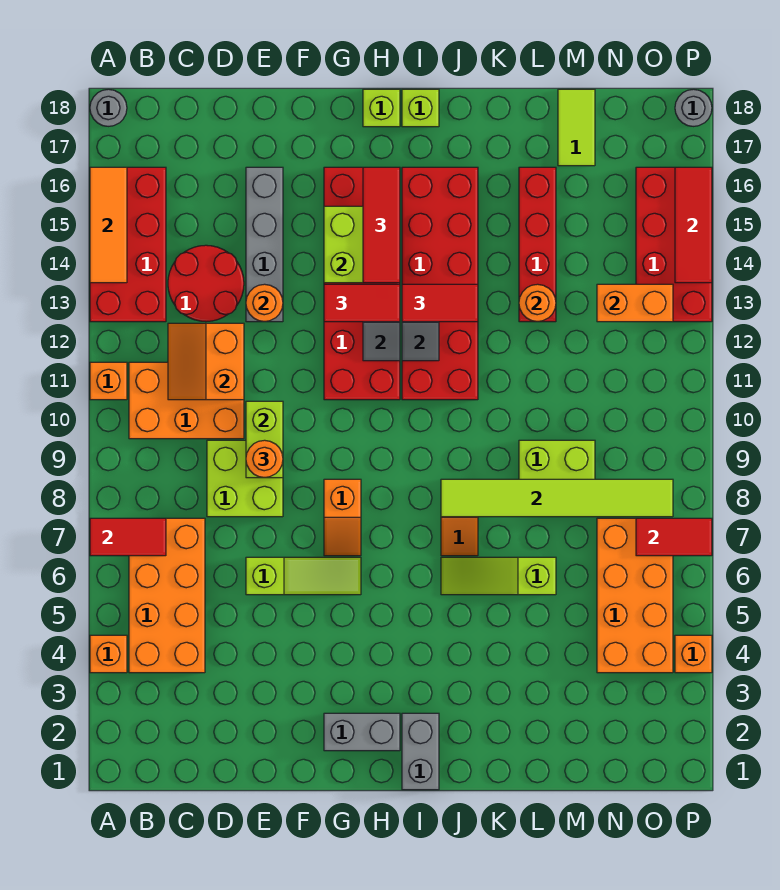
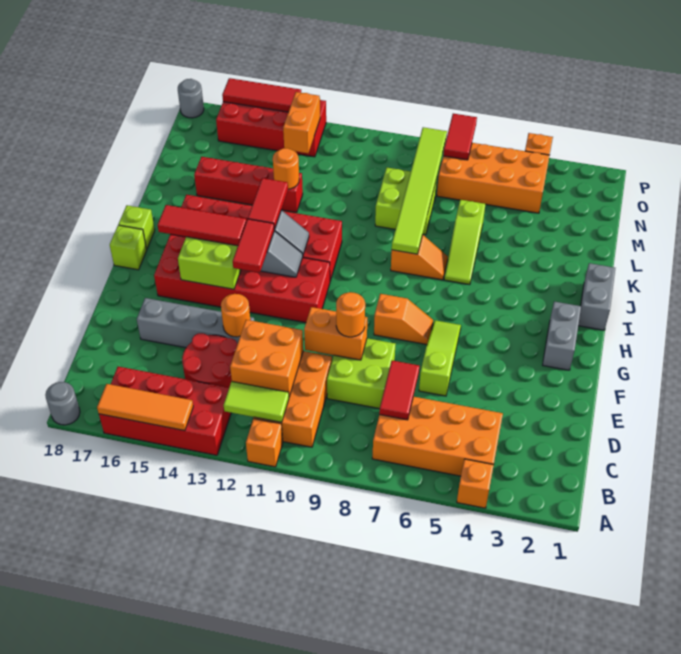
red 1x2 tile [90,518,166,556] -> red 1x2 tile moved to [379,360,419,420]
orange 2x2 slope [168,323,244,400] -> orange 2x2 brick [230,320,303,397]
lime 1x2 brick [246,401,283,478] -> orange 1x2 brick [304,307,367,360]
grey 1x2 brick [402,713,439,790] -> grey 1x2 brick turned to [578,263,615,330]
lime 1x2 tile [558,89,595,166] -> lime 1x2 tile moved to [224,382,289,422]

